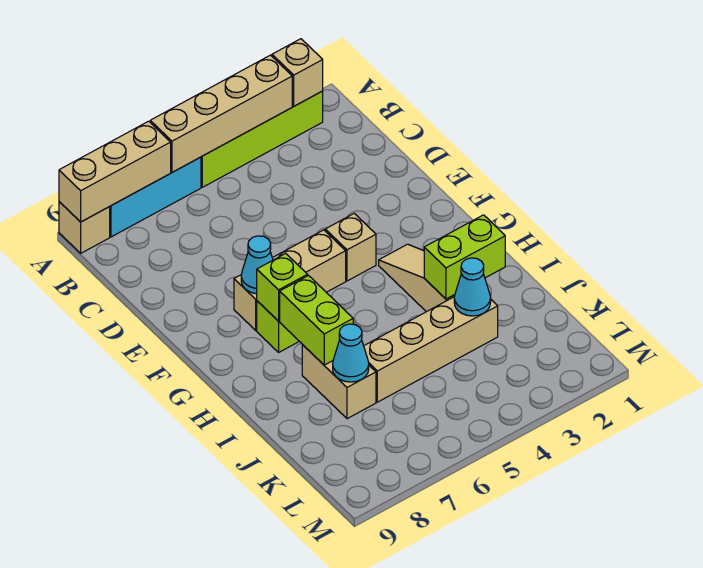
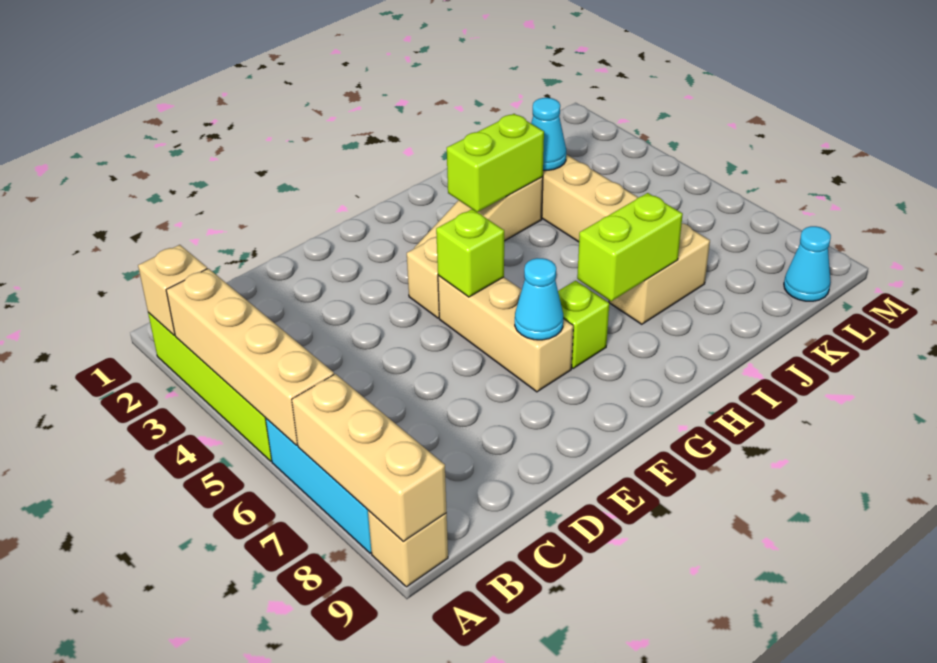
lime 1x1 brick [257,253,308,321] -> lime 1x1 brick moved to [436,209,504,297]
lime 1x2 brick [424,215,505,299] -> lime 1x2 brick turned to [447,114,544,212]
cyan 1x1 cone [333,324,369,382] -> cyan 1x1 cone moved to [784,226,831,301]

